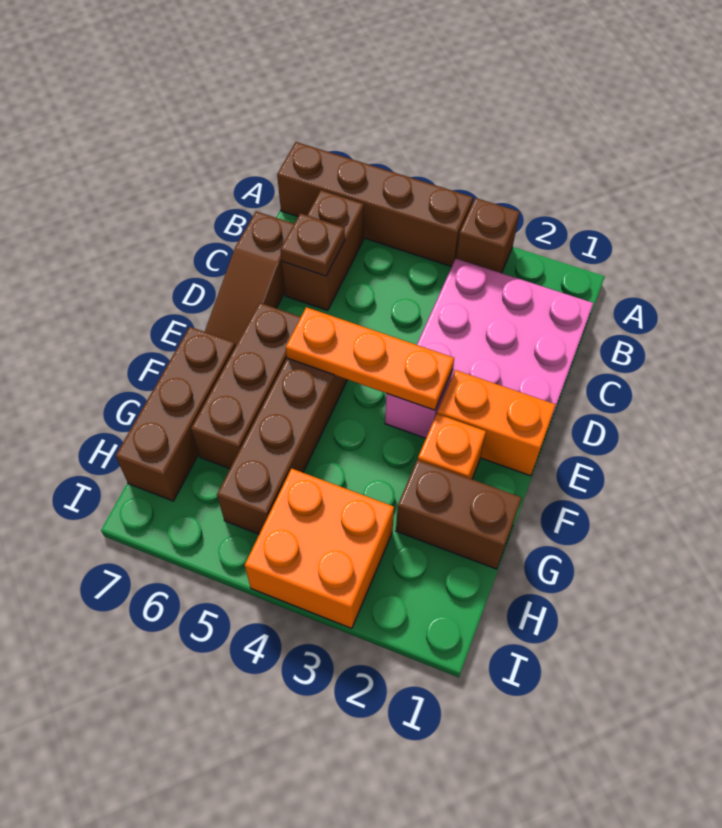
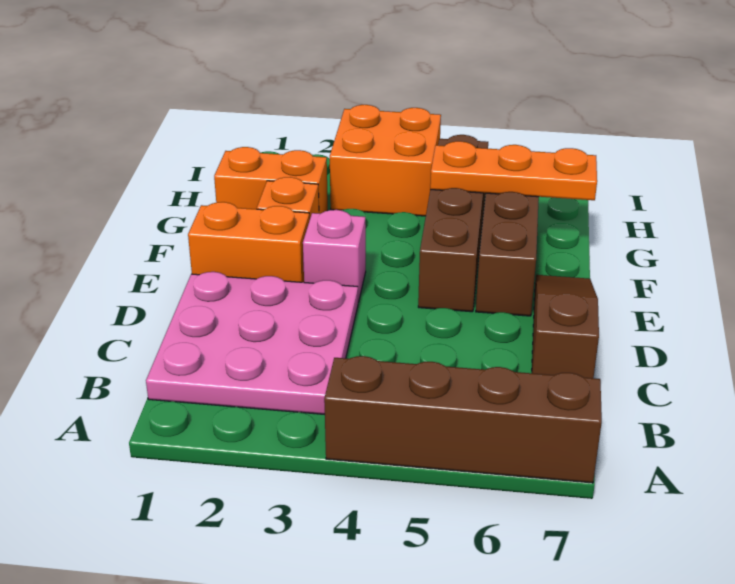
brown 1x1 brick [456,198,520,273] -> none
brown 1x2 brick [282,190,364,311] -> none
brown 1x1 plate [280,213,345,276] -> none
orange 1x3 plate [286,307,454,410] -> orange 1x3 plate moved to [430,141,597,200]
brown 1x3 brick [116,327,236,501] -> none
brown 1x2 brick [396,460,522,569] -> orange 1x2 brick [214,147,328,214]

